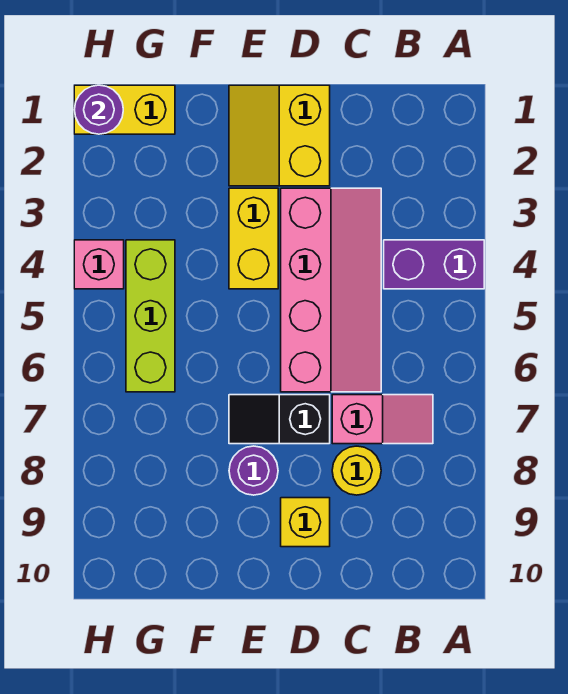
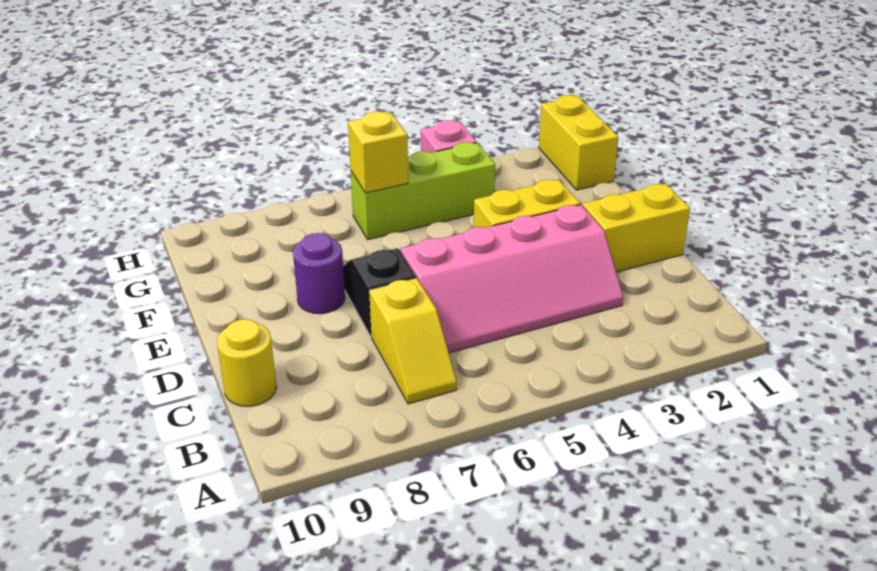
purple 1x2 brick [384,240,484,289] -> none
pink 1x2 slope [332,395,433,444] -> yellow 1x2 slope [369,278,457,404]
yellow 1x1 round brick [332,446,381,495] -> yellow 1x1 round brick moved to [217,319,277,406]
yellow 1x1 brick [281,498,330,547] -> yellow 1x1 brick moved to [348,111,408,193]
purple 1x1 round brick [74,85,123,134] -> none

